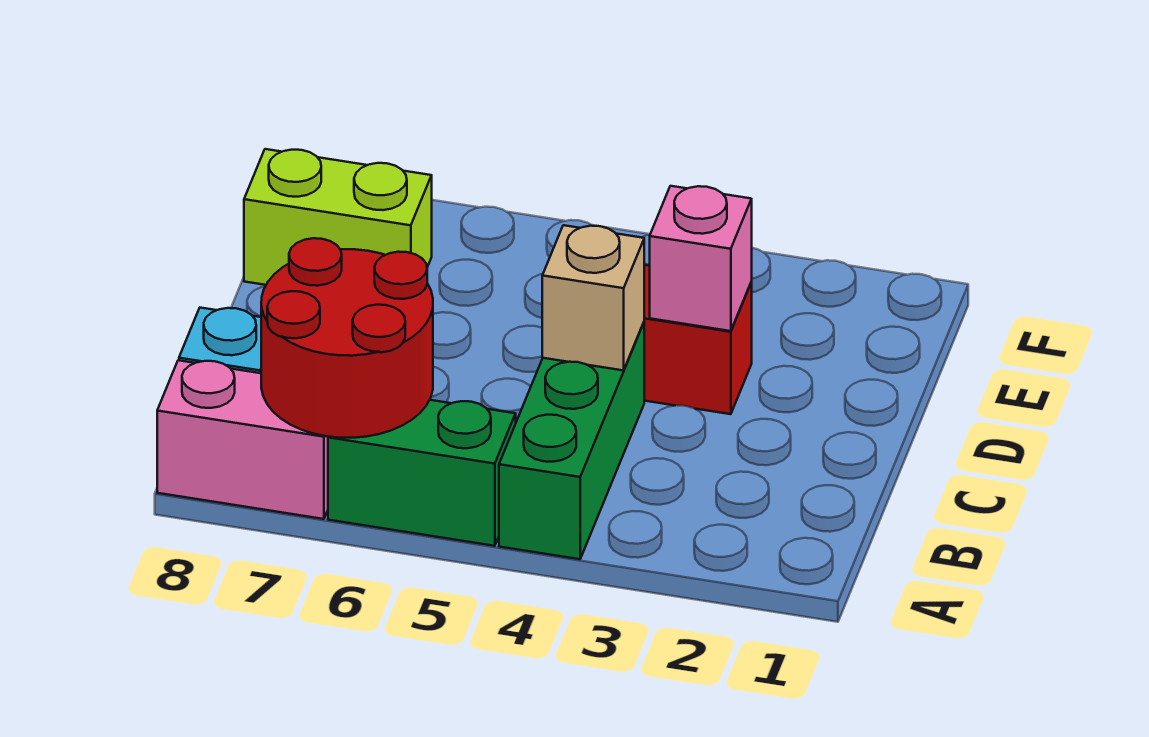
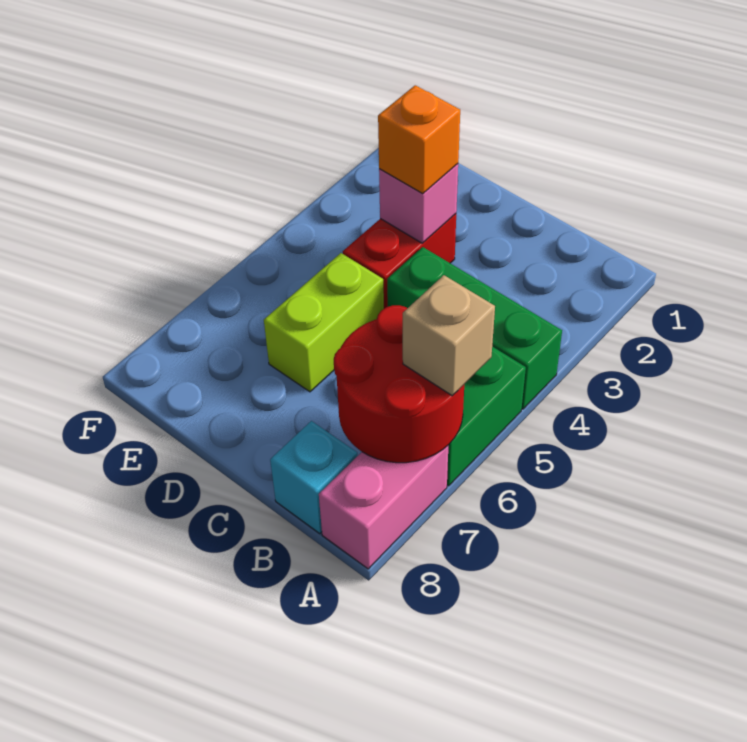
tan 1x1 brick [542,225,644,370] -> tan 1x1 brick moved to [403,275,495,396]
none -> orange 1x1 brick [378,85,460,194]
lime 1x2 brick [244,149,432,285] -> lime 1x2 brick moved to [264,253,384,392]

